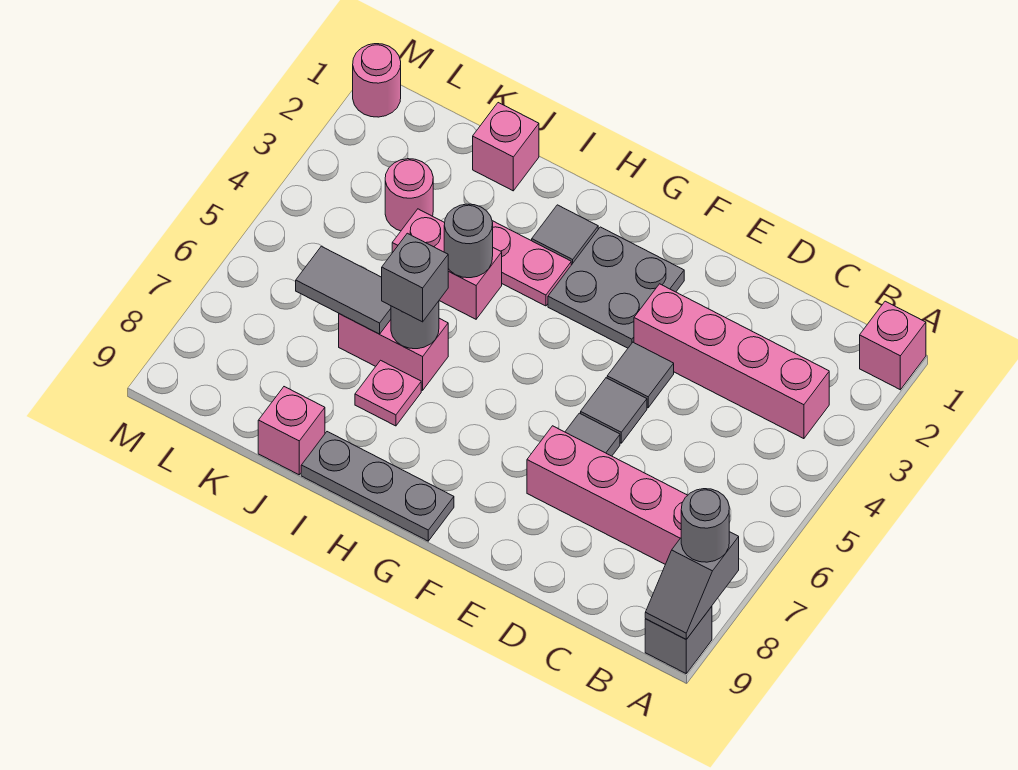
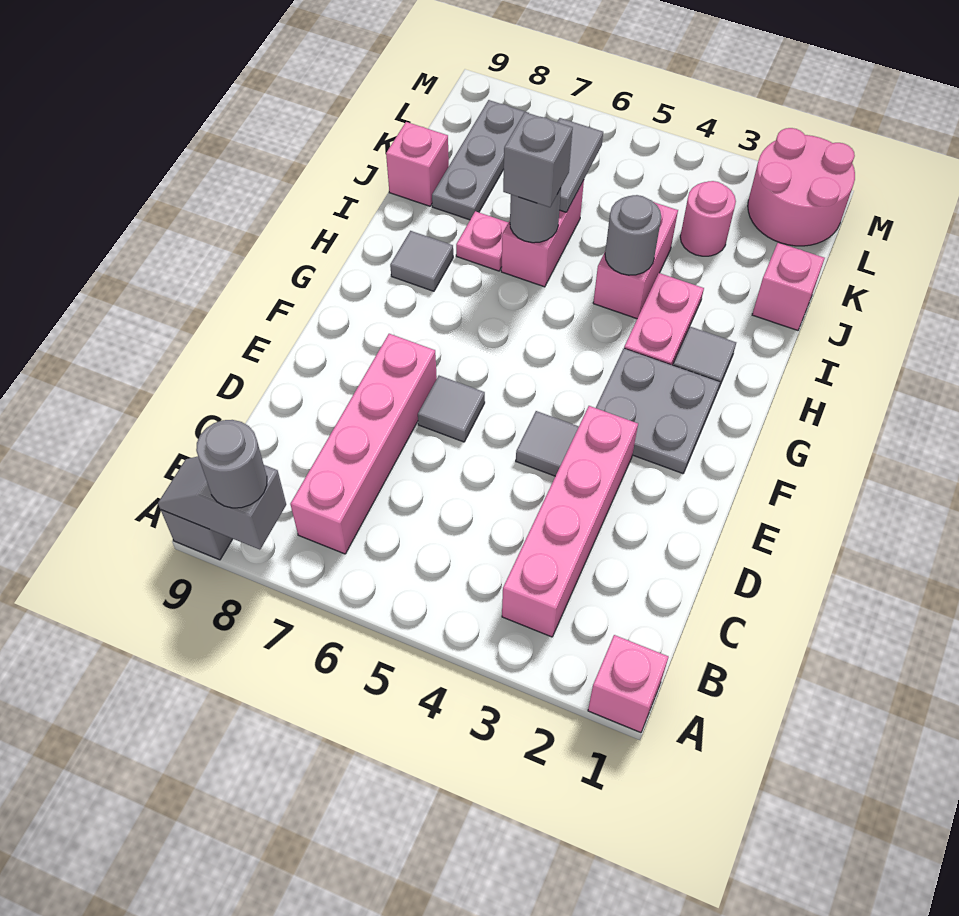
grey 1x1 tile [581,378,647,443] -> grey 1x1 tile moved to [390,231,453,291]
grey 1x3 plate [301,432,454,541] -> grey 1x3 plate moved to [432,100,528,220]
pink 1x1 round brick [353,44,401,117] -> pink 2x2 round brick [748,128,855,246]

